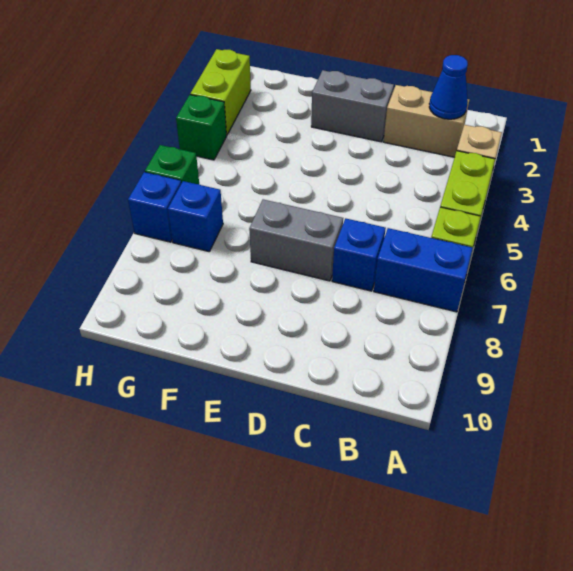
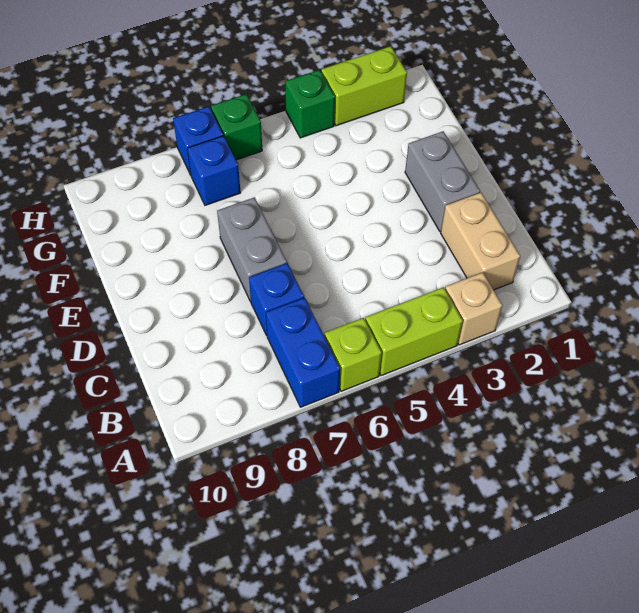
blue 1x1 cone [429,55,468,119] -> none

